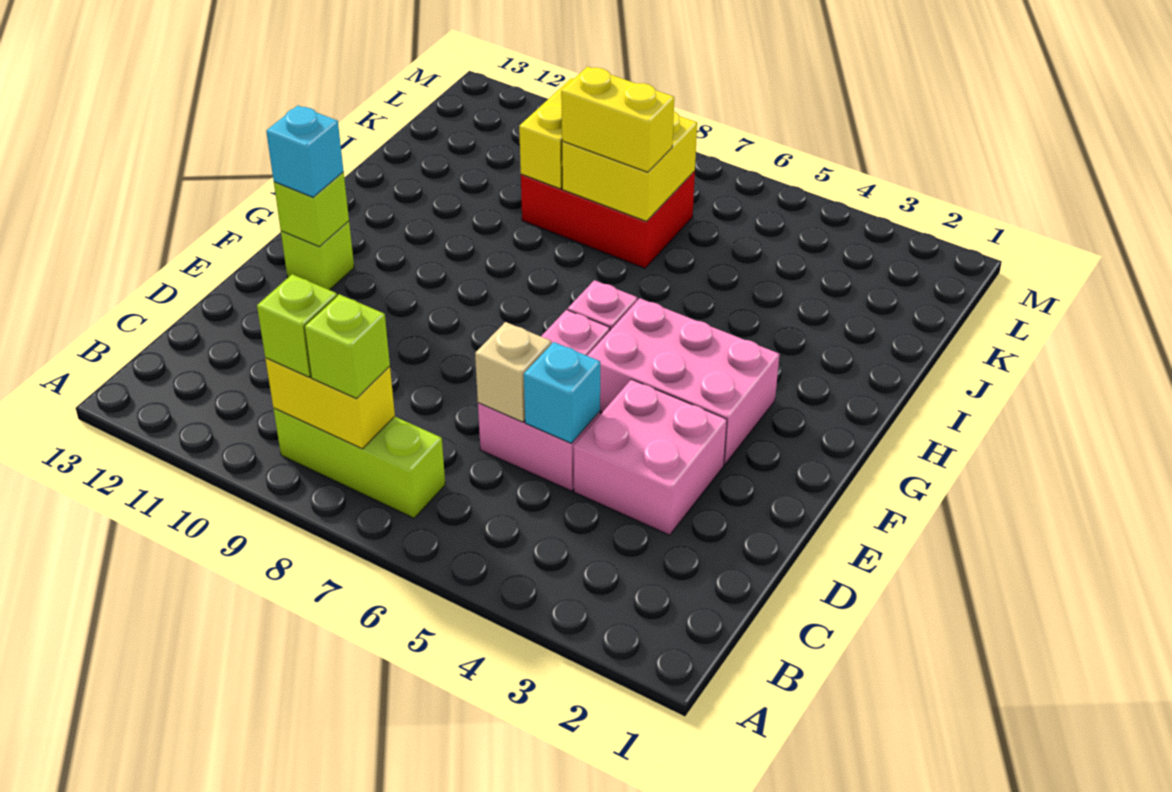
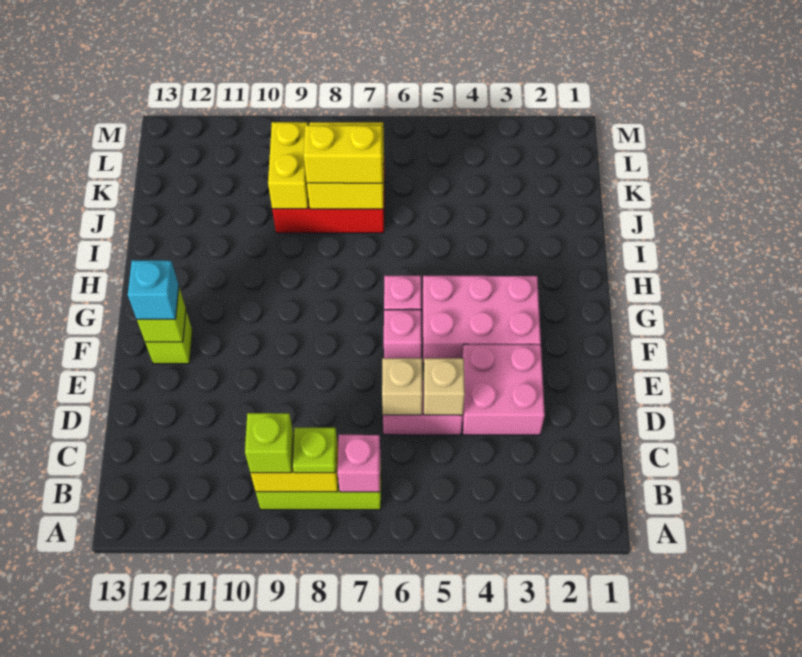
none -> pink 1x1 brick [338,435,380,492]
lime 1x1 brick [304,294,390,399] -> lime 1x1 plate [293,428,337,473]
cyan 1x1 brick [524,342,600,443] -> tan 1x1 brick [424,358,465,415]

